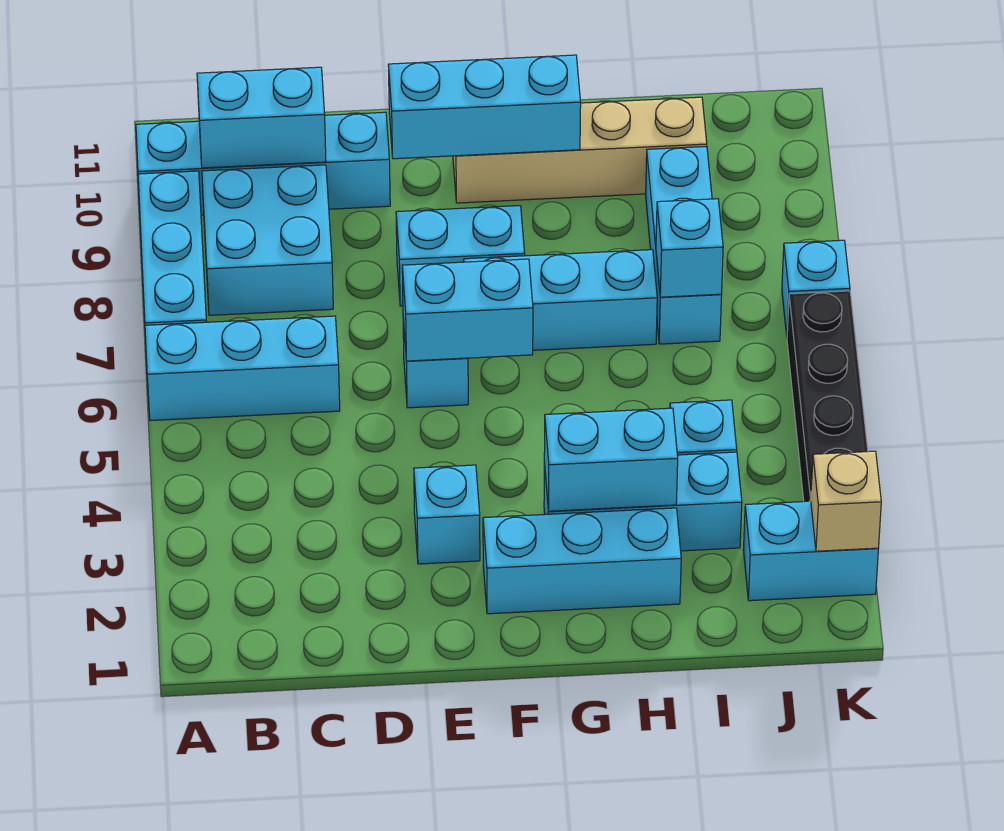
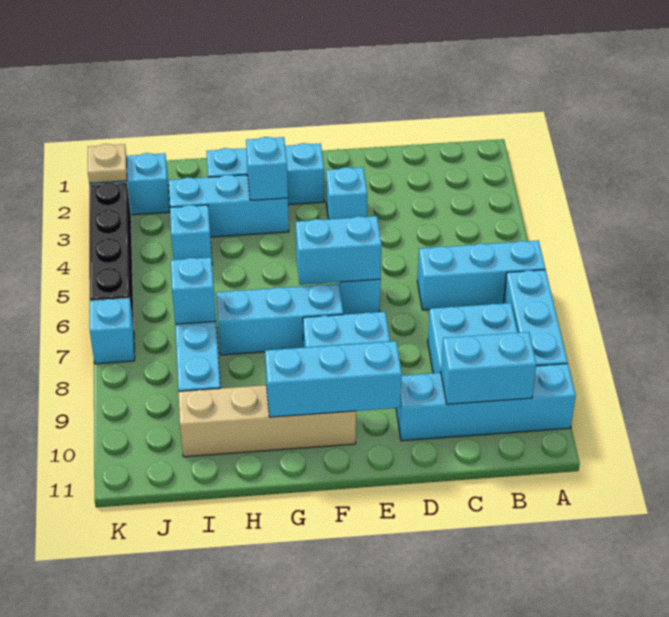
cyan 1x2 brick [544,408,678,511] -> cyan 1x1 brick [246,137,288,200]
tan 1x1 brick [811,451,881,551] -> tan 1x1 plate [88,144,127,184]

